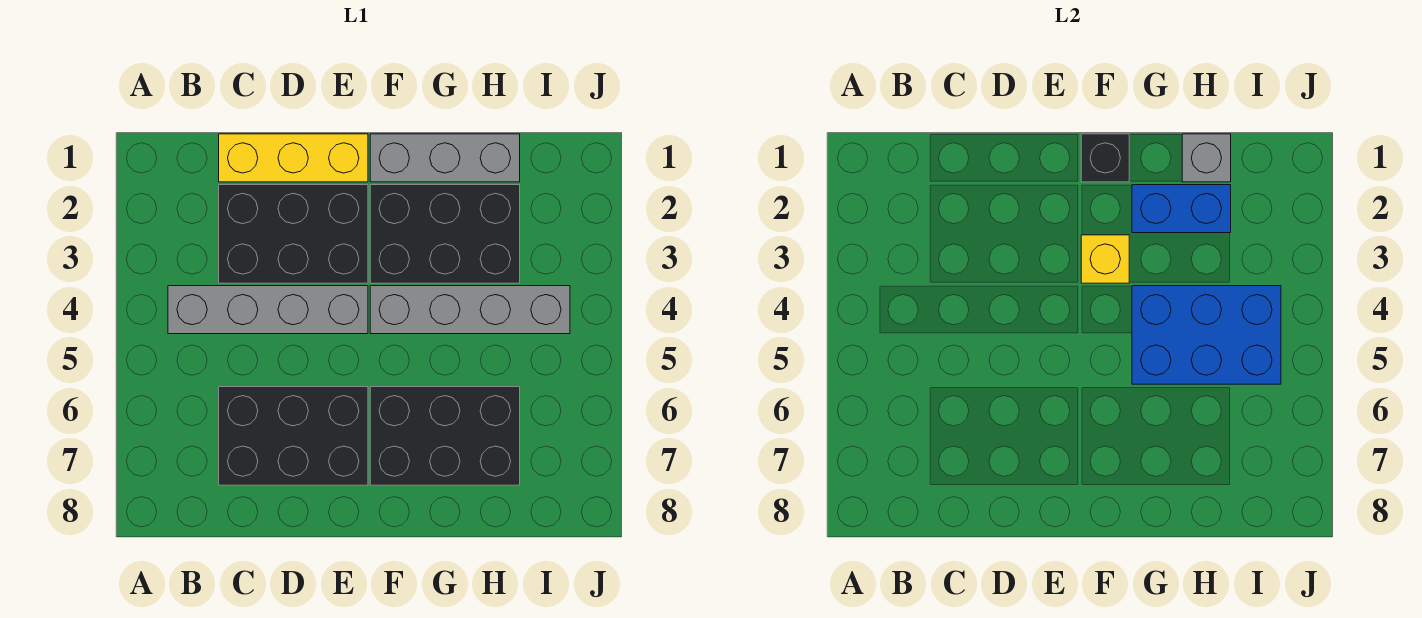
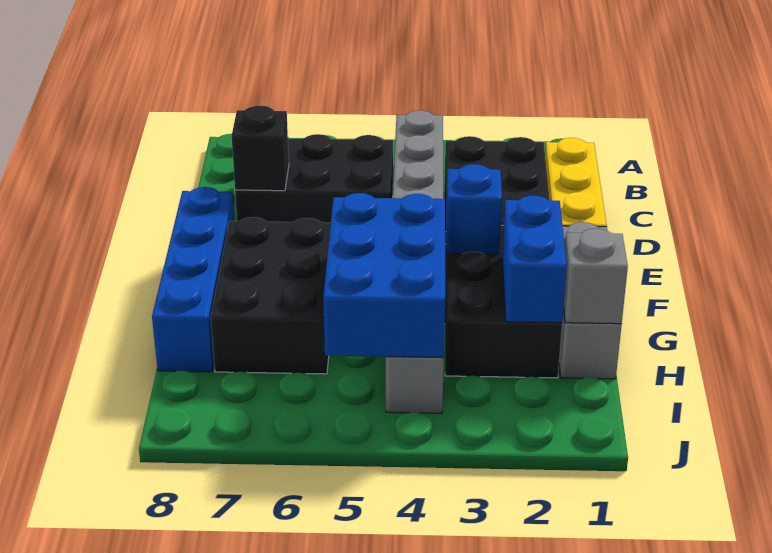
black 2x3 brick [219,387,368,485] -> black 2x3 brick turned to [235,134,393,223]
none -> blue 1x4 brick [152,187,234,372]
black 1x1 brick [1081,134,1129,182] -> black 1x1 brick moved to [232,106,289,191]
yellow 1x1 brick [1081,235,1129,283] -> blue 1x1 brick [446,164,502,254]

